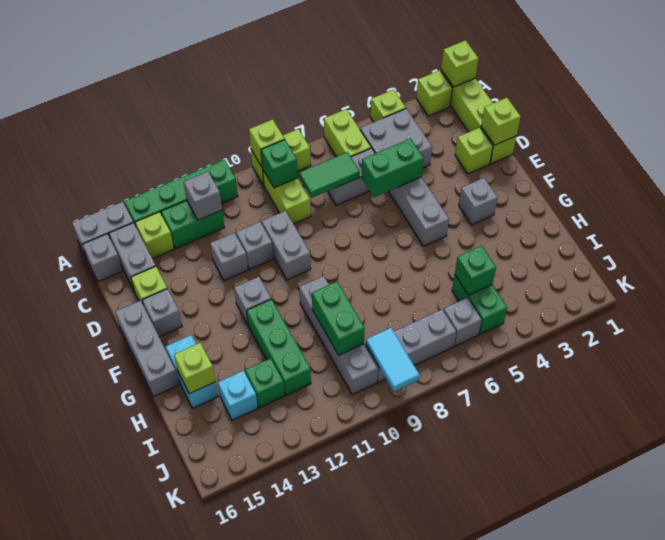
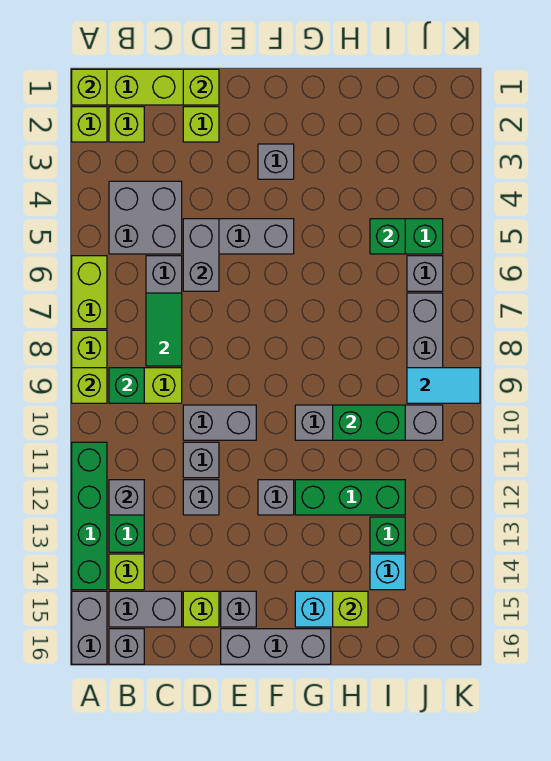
lime 1x1 brick [371,90,406,122] -> lime 1x1 brick moved to [109,107,144,142]
lime 1x2 brick [324,109,371,157] -> lime 1x2 brick turned to [72,256,107,329]
green 1x2 brick [362,139,424,197] -> grey 1x2 brick [183,219,219,291]

